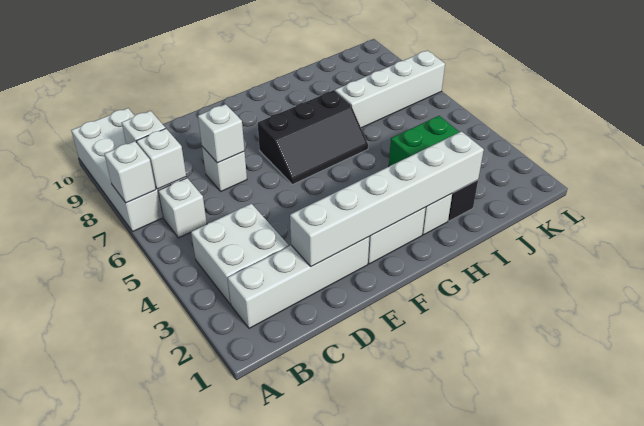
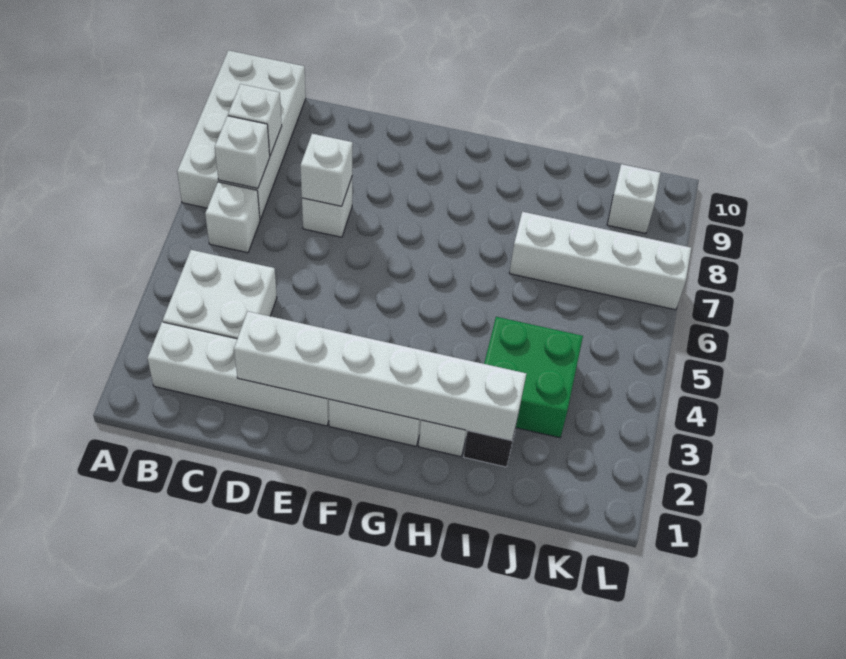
white 1x1 brick [104,141,156,203] -> white 1x1 brick moved to [607,164,660,234]
black 2x3 slope [258,90,368,184] -> none

